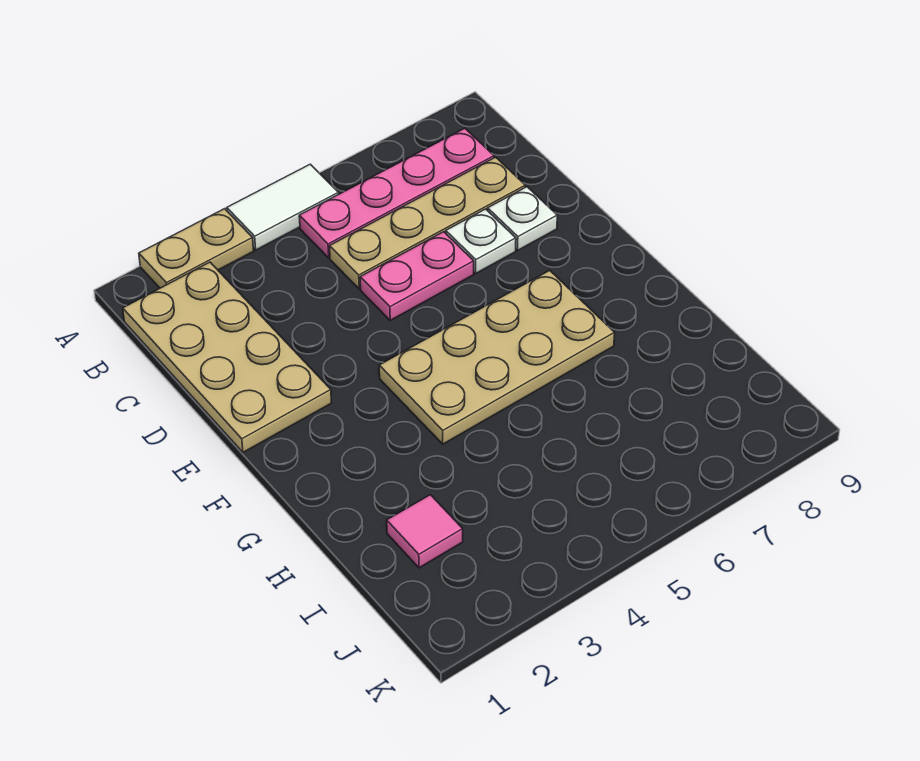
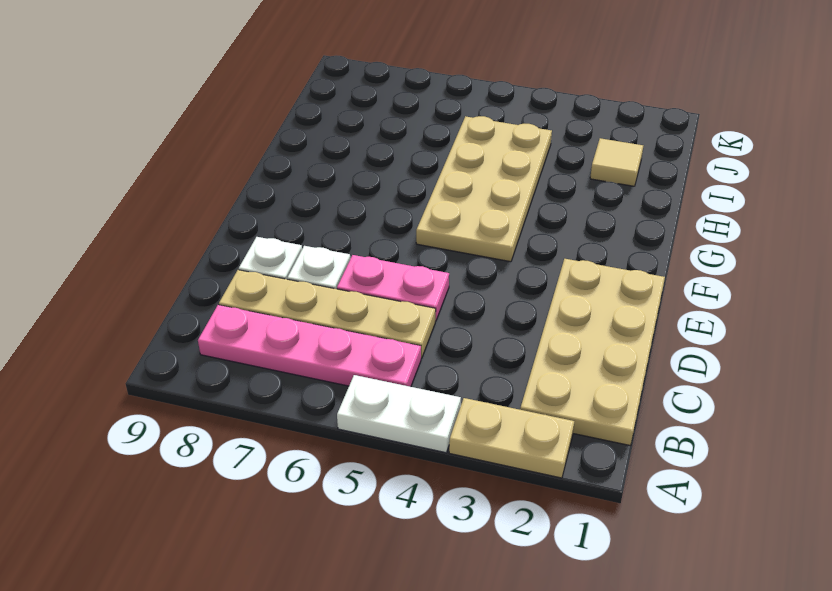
white 1x2 tile [227,164,339,250] -> white 1x2 plate [337,375,461,453]
tan 2x4 plate [379,270,615,444] -> tan 2x4 plate turned to [416,116,552,262]
pink 1x1 tile [387,495,463,568] -> tan 1x1 tile [590,138,643,186]

